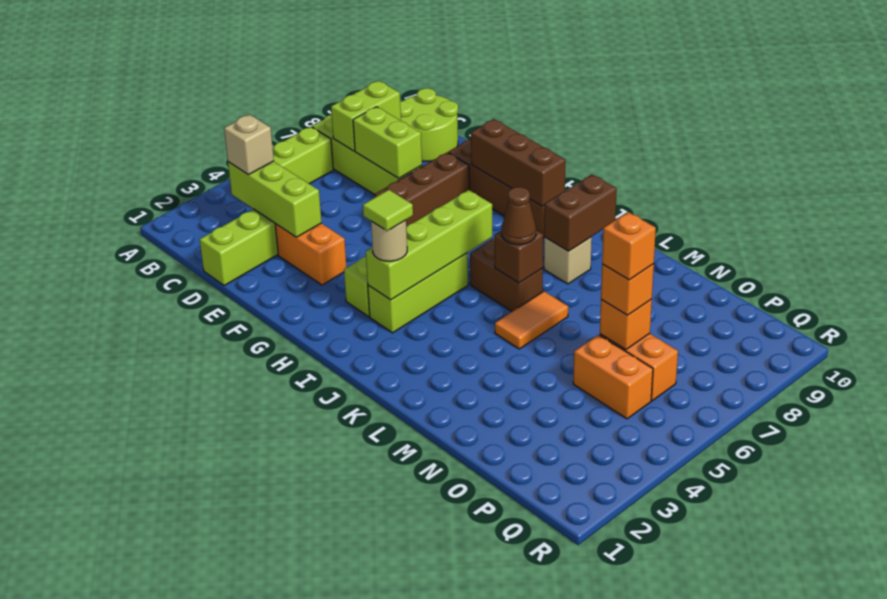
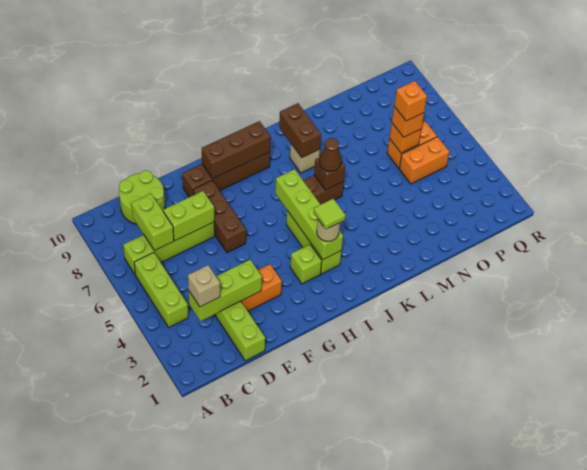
orange 1x2 tile [495,291,568,349] -> none

